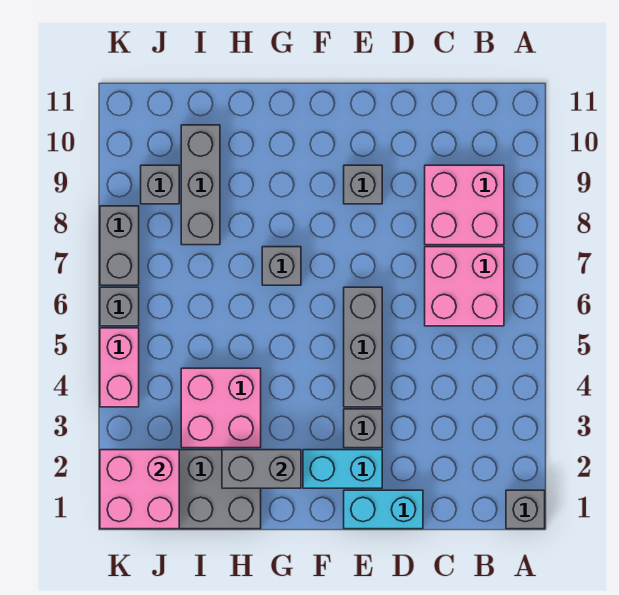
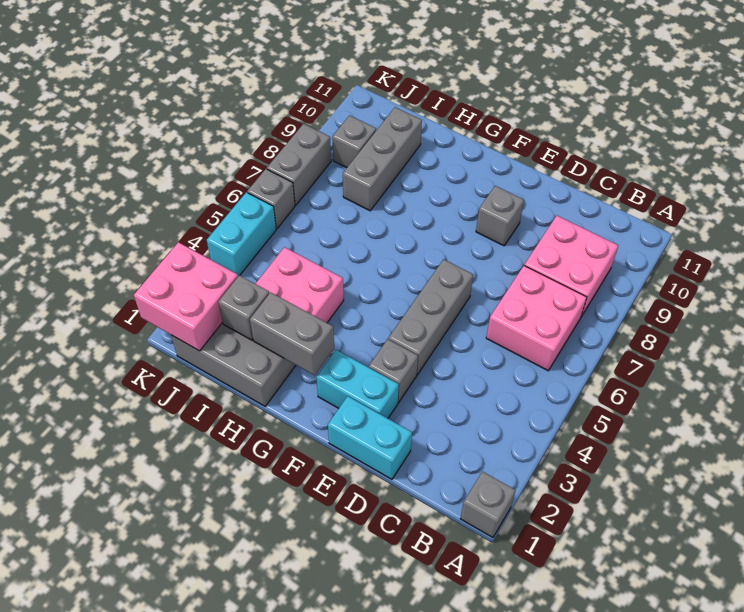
grey 1x1 brick [262,247,301,285] -> grey 1x1 brick moved to [218,275,269,340]
pink 1x2 brick [100,328,139,407] -> cyan 1x2 brick [207,192,276,276]

